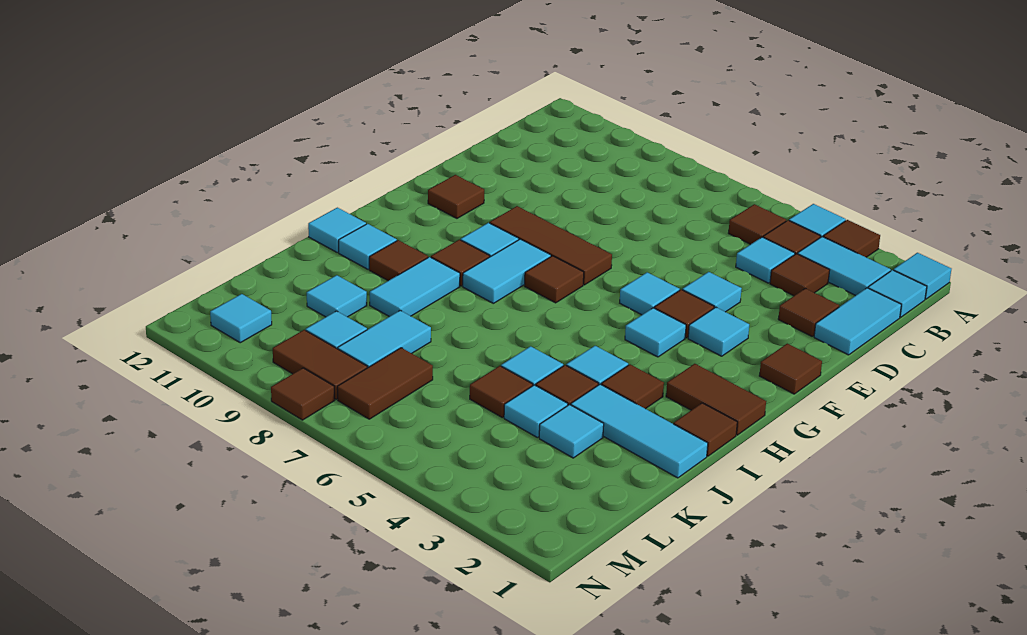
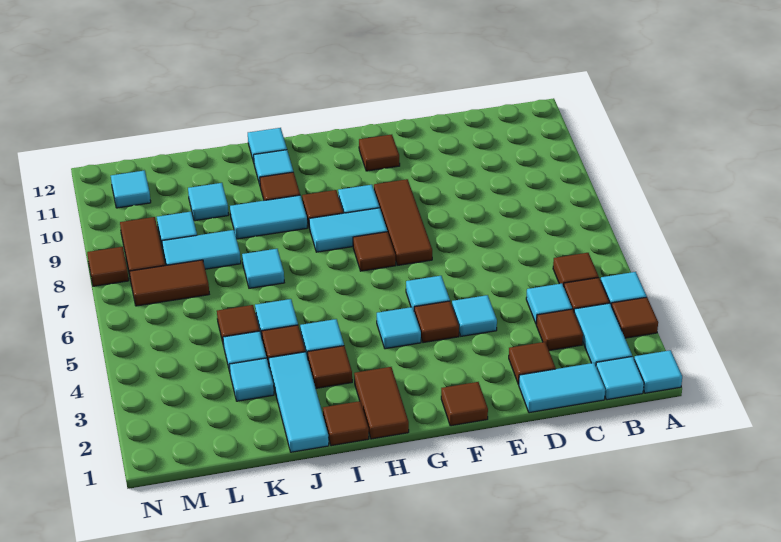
cyan 1x1 tile [688,307,749,356] -> cyan 1x1 tile moved to [242,249,284,288]

